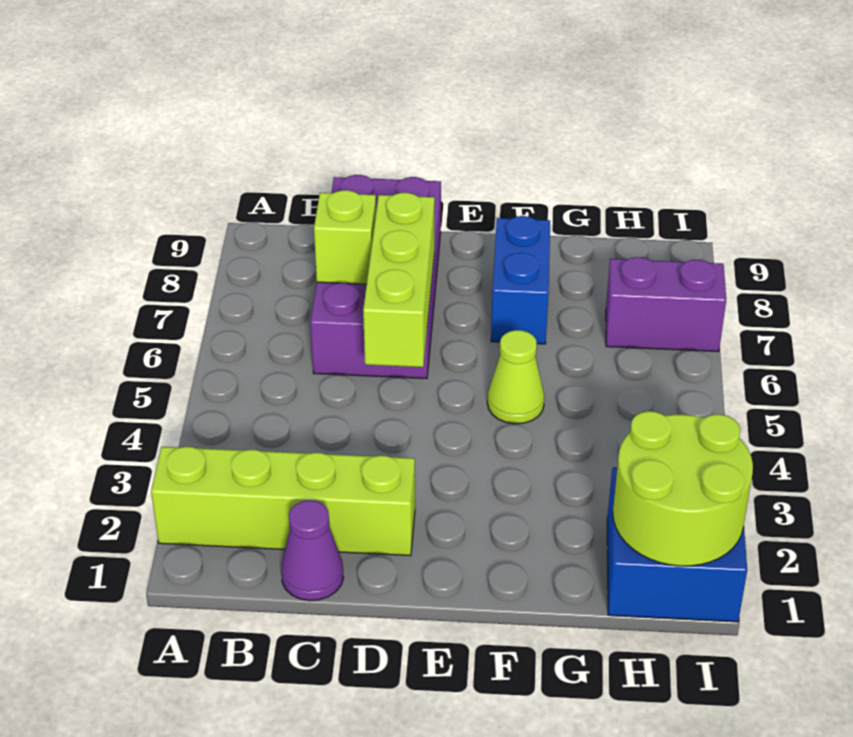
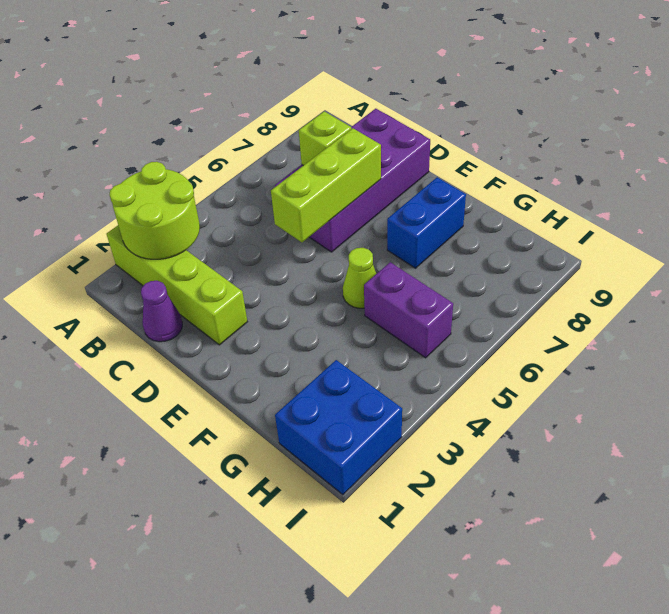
lime 2x2 round brick [613,411,753,566] -> lime 2x2 round brick moved to [110,162,200,259]
purple 1x2 brick [606,257,726,351] -> purple 1x2 brick moved to [364,262,453,358]

